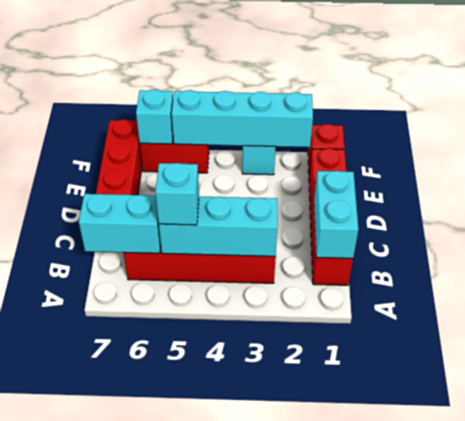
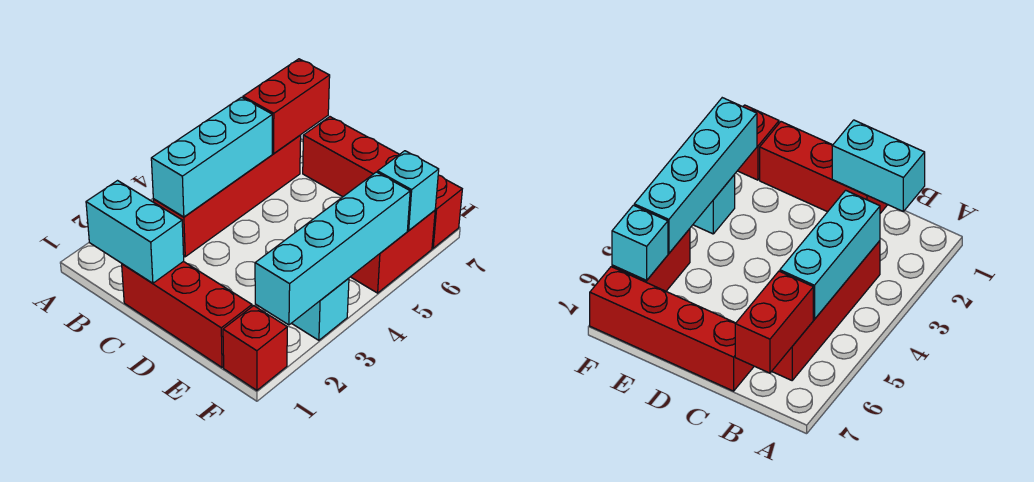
red 1x4 brick [309,148,353,285] -> red 1x3 brick [122,261,252,367]
cyan 1x1 brick [155,163,199,225] -> none
cyan 1x2 brick [79,194,161,253] -> red 1x2 brick [243,59,330,154]

